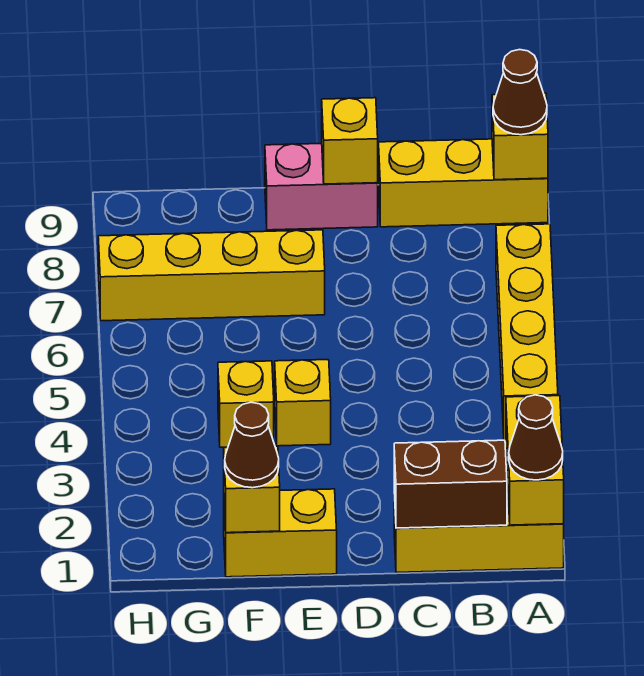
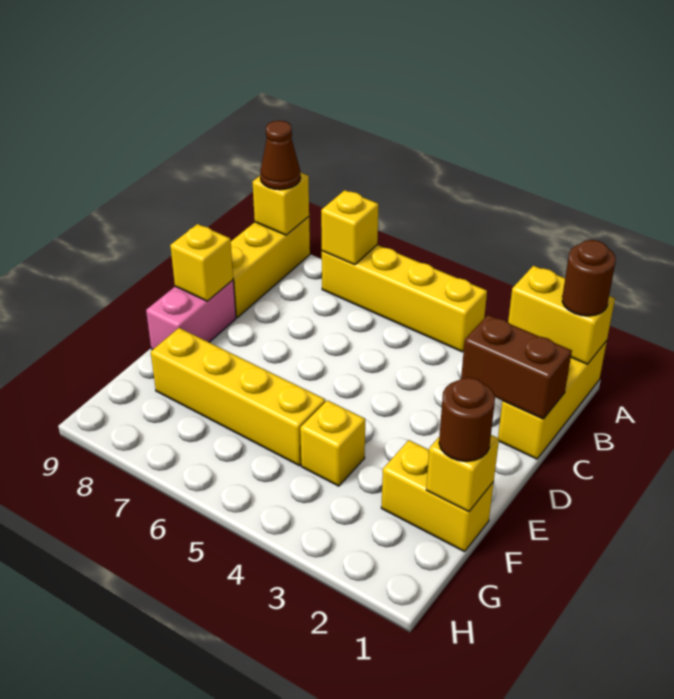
brown 1x1 cone [509,395,563,480] -> brown 1x1 round brick [562,240,616,316]
brown 1x2 brick [394,440,507,528] -> brown 1x2 brick turned to [461,315,572,419]
yellow 1x2 brick [224,489,337,577] -> yellow 1x2 brick turned to [381,440,494,552]
yellow 1x1 brick [275,360,331,446] -> yellow 1x1 brick moved to [321,190,379,265]
yellow 1x4 brick [98,230,325,321] -> yellow 1x4 brick turned to [151,328,325,466]
brown 1x1 cone [225,402,279,488] -> brown 1x1 round brick [439,378,495,461]

